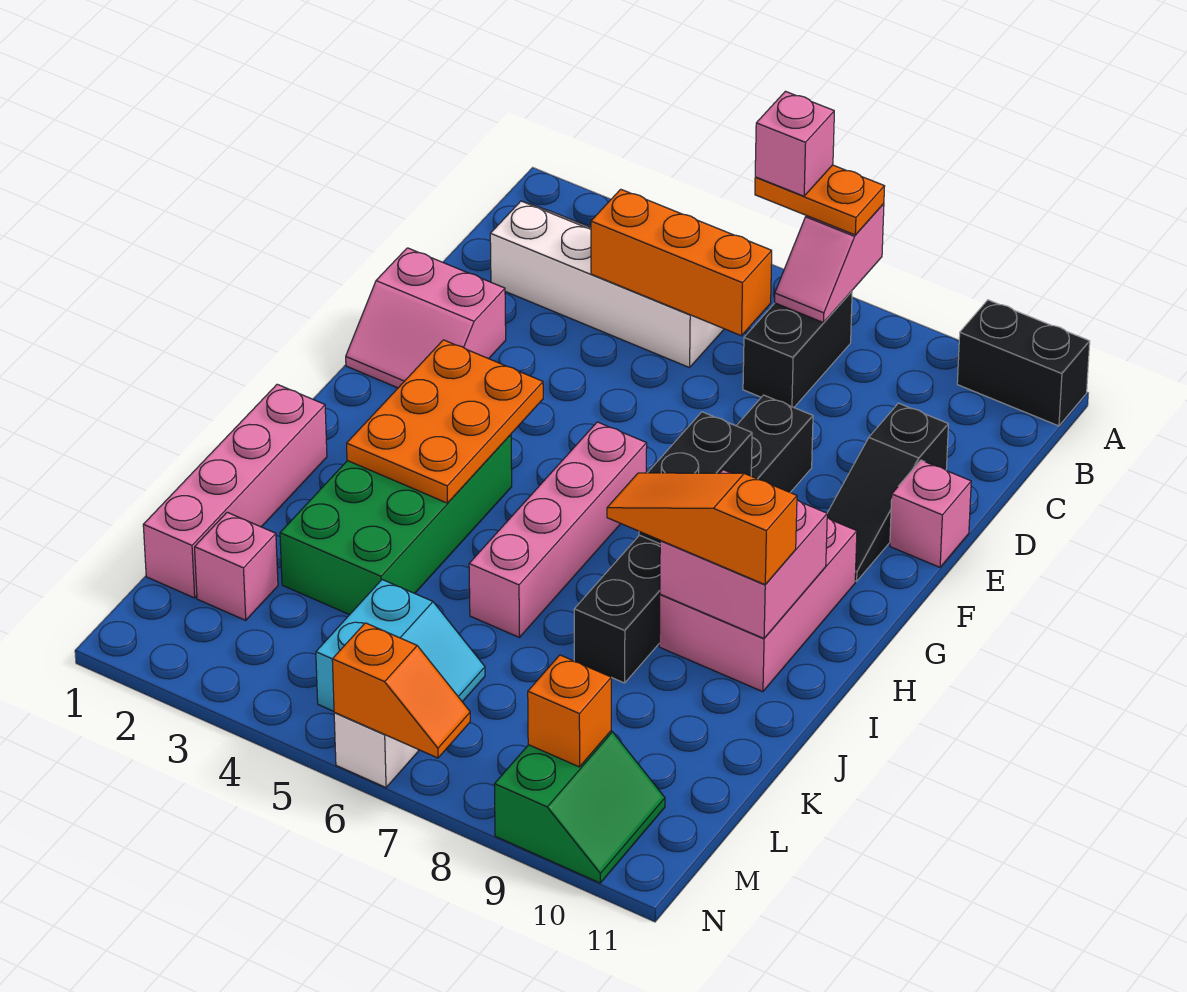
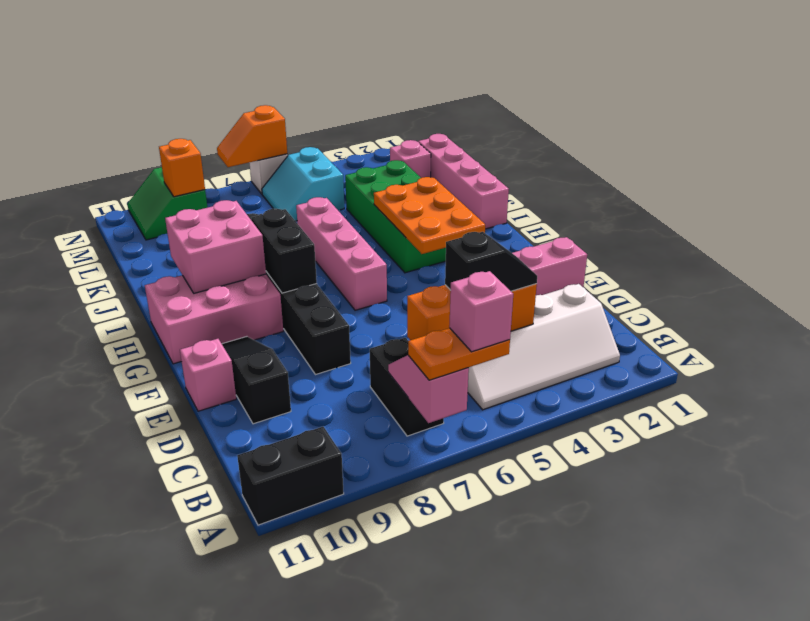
none -> black 1x2 slope [445,232,537,291]
pink 2x3 brick [659,518,857,692] -> pink 2x3 brick turned to [145,274,283,364]
orange 1x3 slope [607,473,797,585] -> none

